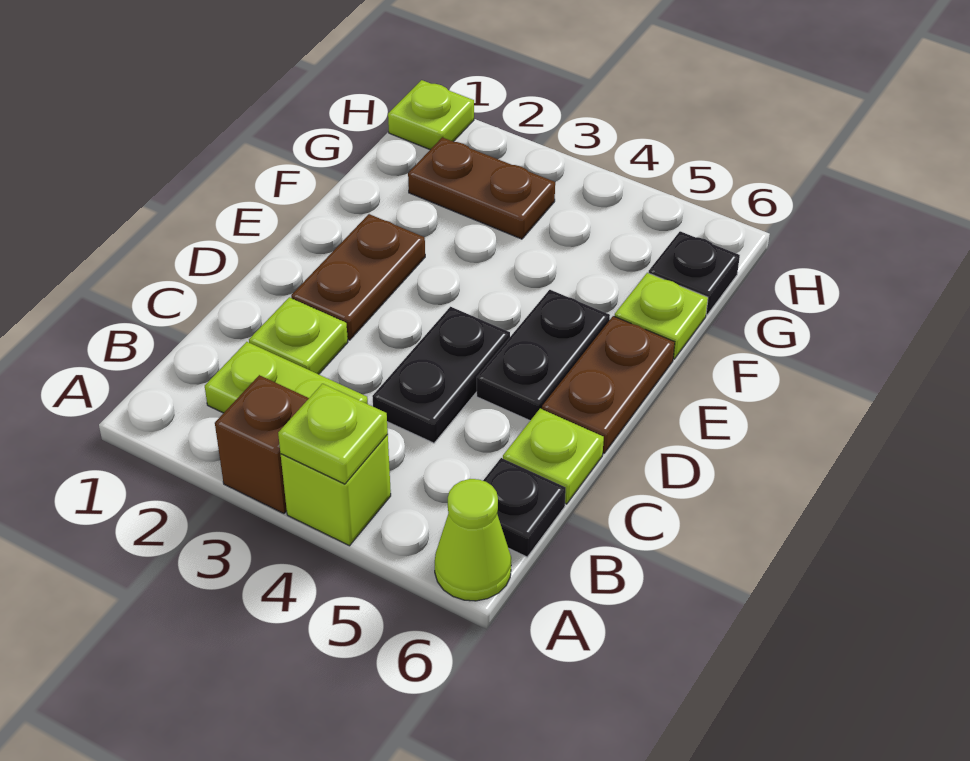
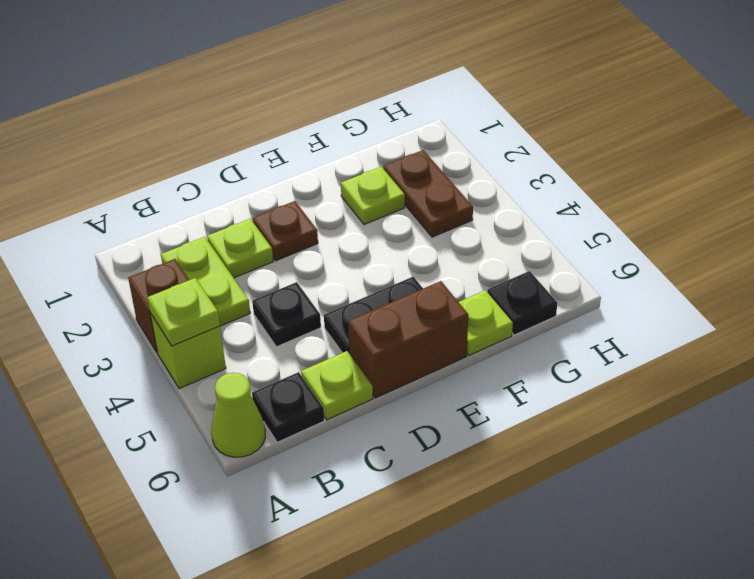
black 1x2 plate [372,307,510,443] -> black 1x1 plate [252,282,321,347]
brown 1x2 plate [291,214,425,340] -> brown 1x1 plate [253,201,318,261]
brown 1x2 plate [542,316,675,454] -> brown 1x2 brick [348,281,468,398]
lime 1x1 plate [388,80,474,150] -> lime 1x1 plate moved to [341,167,405,225]

